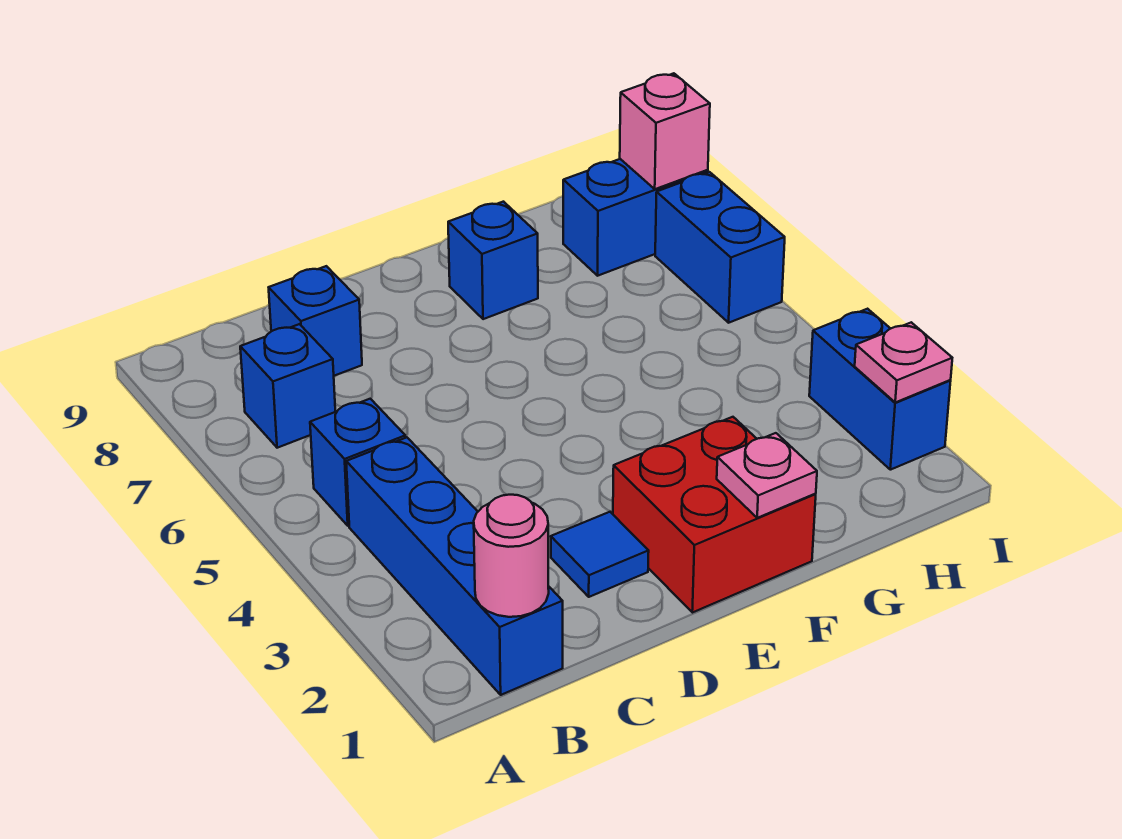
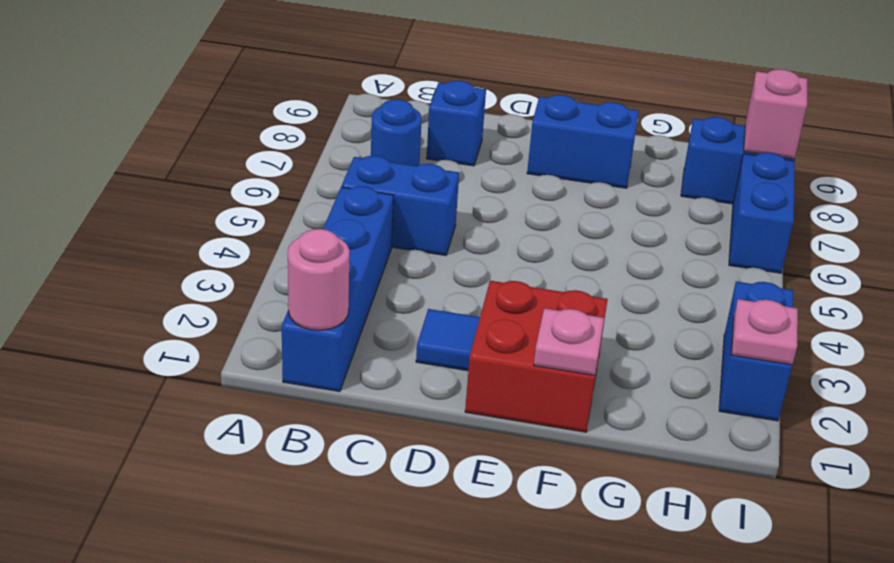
blue 1x1 brick [310,399,405,526] -> blue 1x2 brick [342,156,459,256]
blue 1x1 brick [240,324,335,448] -> blue 1x1 round brick [371,99,422,166]
blue 1x1 brick [448,202,538,319] -> blue 1x2 brick [527,95,639,188]

